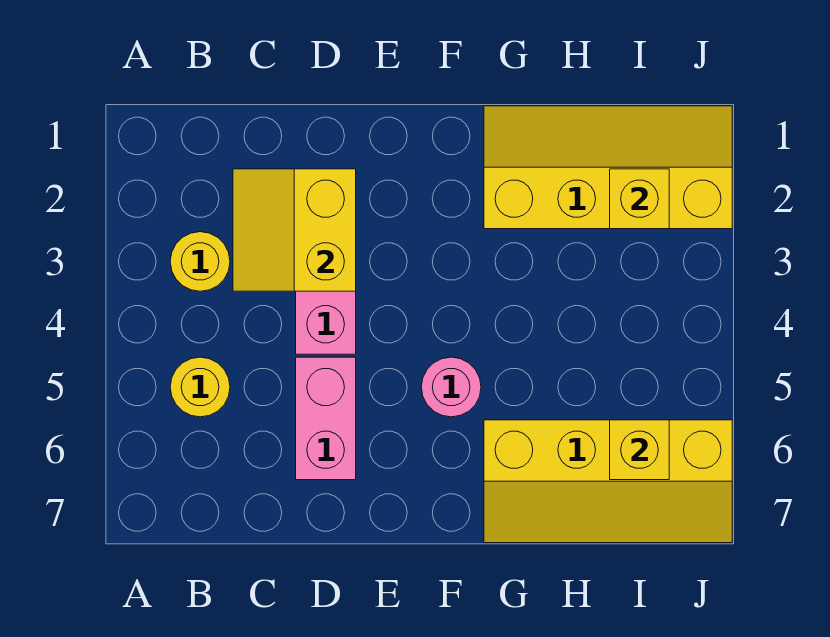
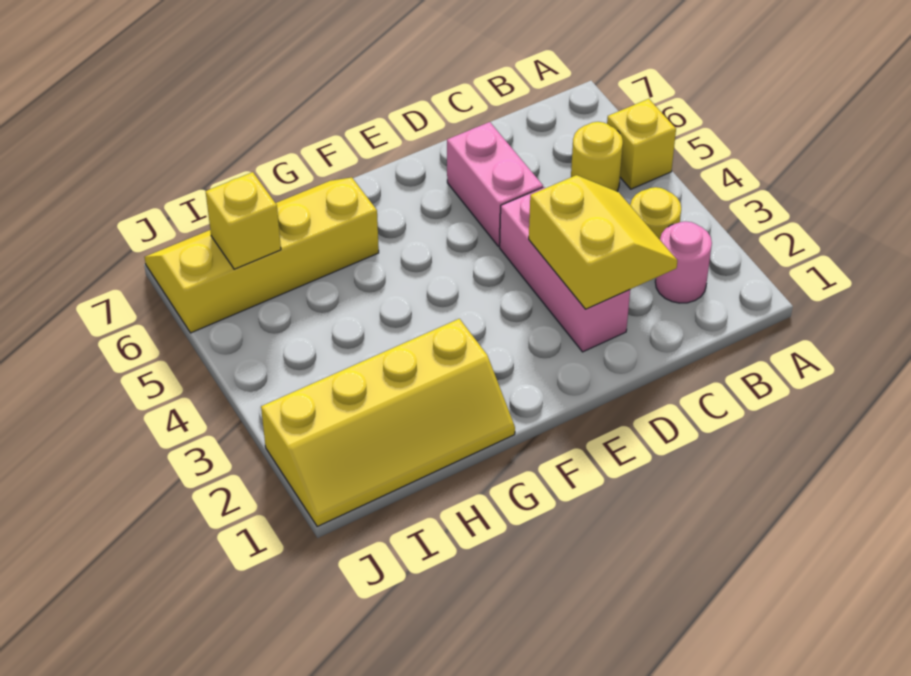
pink 1x1 round brick [421,357,481,417] -> pink 1x1 round brick moved to [655,221,712,303]
yellow 1x1 brick [610,169,669,229] -> yellow 1x1 brick moved to [607,99,676,189]

